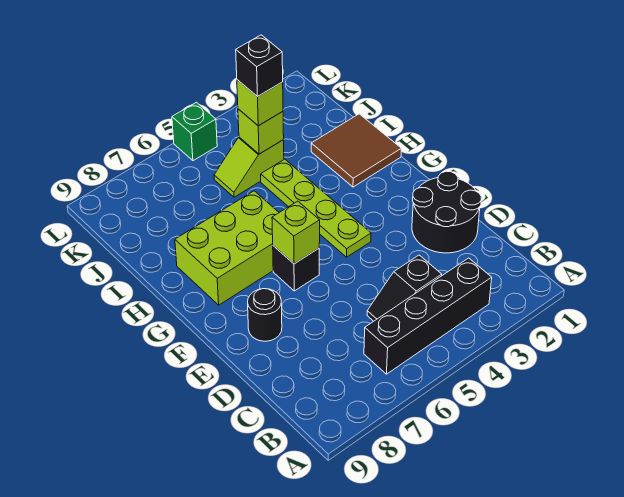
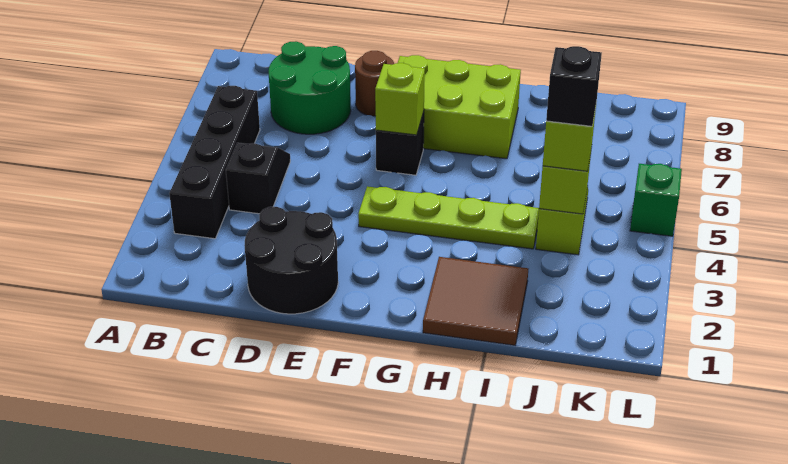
none -> green 2x2 round brick [269,41,351,134]
black 1x1 round brick [248,289,282,341] -> brown 1x1 round brick [355,51,394,116]
lime 2x3 brick [175,191,279,305] -> lime 2x3 brick turned to [398,55,521,159]

